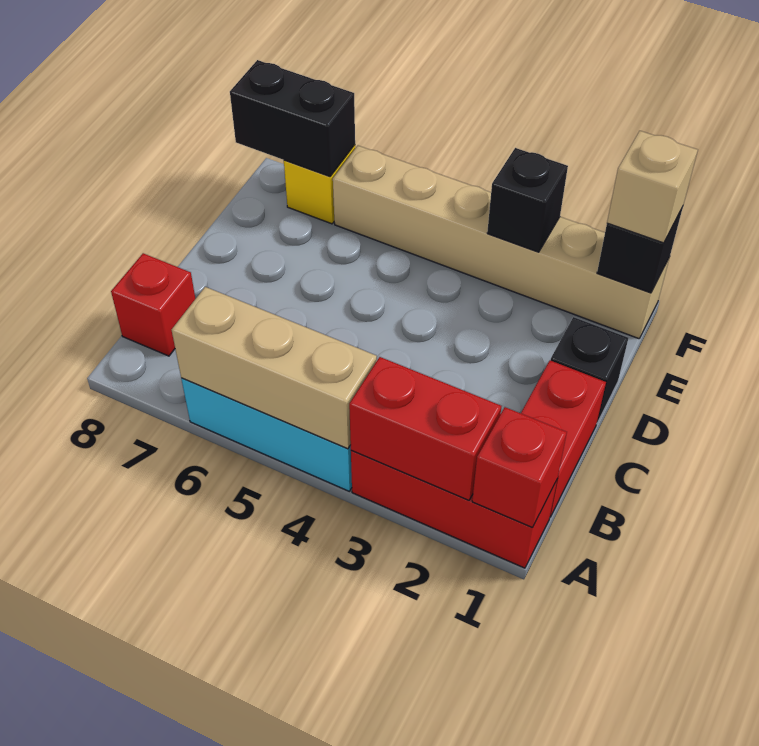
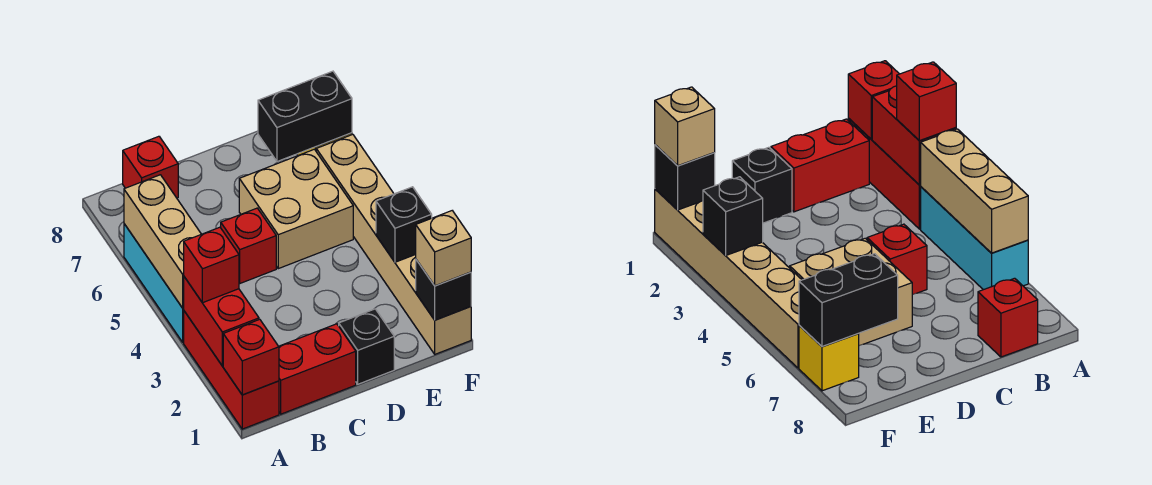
none -> red 1x1 brick [184,227,239,303]
none -> red 1x1 brick [221,208,276,283]
none -> tan 2x2 brick [239,149,353,269]
black 1x2 brick [230,60,355,176] -> black 1x2 brick turned to [258,71,352,161]

